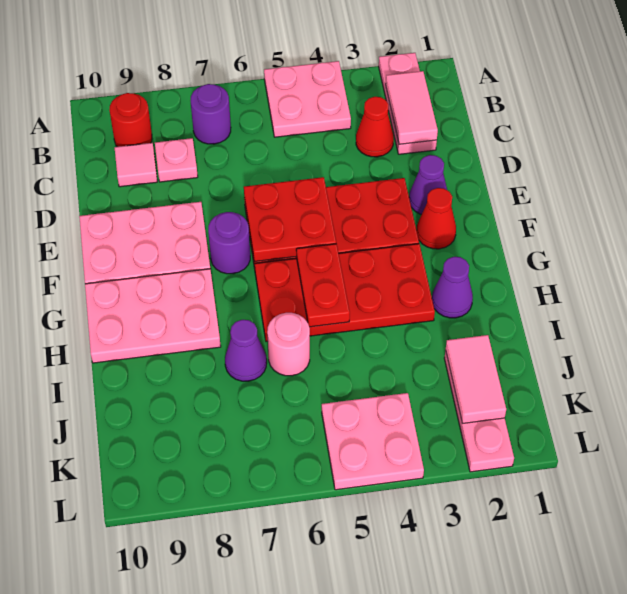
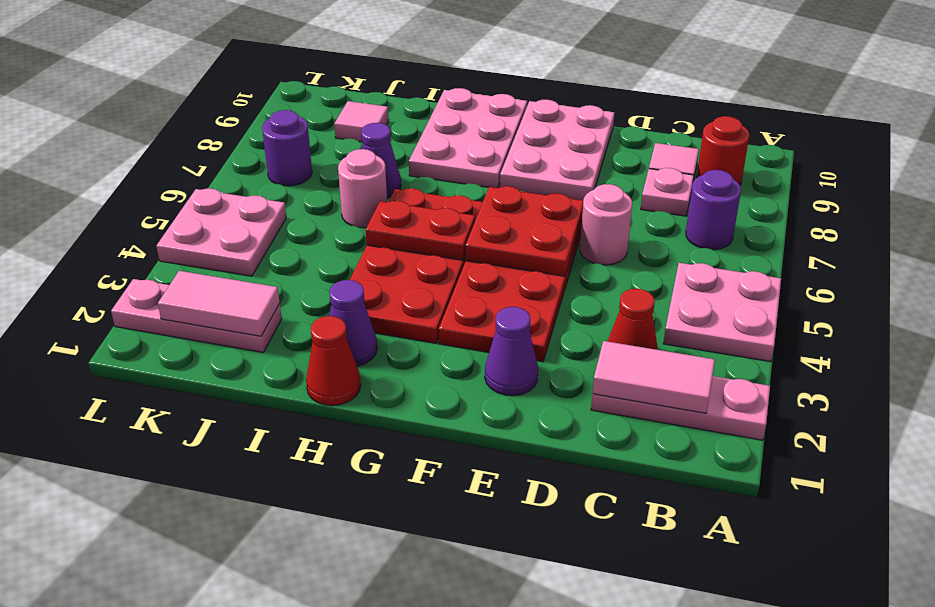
none -> pink 1x1 round brick [580,184,632,265]
red 1x1 cone [417,188,456,249] -> red 1x1 cone moved to [306,316,361,406]
purple 1x1 round brick [208,212,250,274] -> purple 1x1 round brick moved to [262,110,312,186]
none -> pink 1x1 tile [334,101,389,142]

